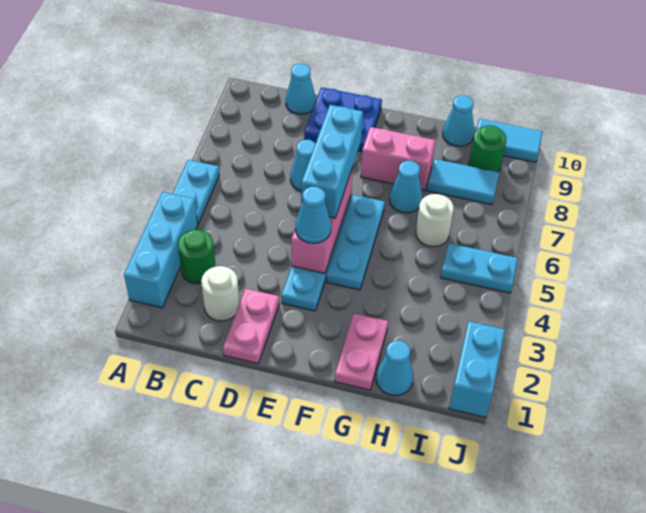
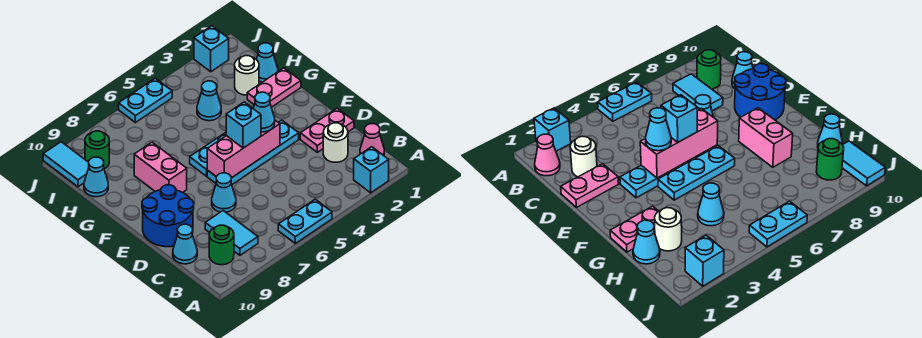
cyan 1x3 brick [124,192,198,308] -> cyan 1x1 brick [354,147,389,193]
none -> pink 1x1 cone [360,124,384,156]
green 1x1 round brick [178,230,216,284] -> green 1x1 round brick moved to [209,225,234,265]
blue 2x2 plate [304,87,382,152] -> blue 2x2 round brick [142,185,194,247]
cyan 1x3 brick [301,105,363,218] -> cyan 1x1 brick [226,102,261,148]
cyan 1x1 cone [389,161,422,213] -> cyan 1x1 cone moved to [197,81,221,121]
white 1x1 round brick [416,194,454,247] -> white 1x1 round brick moved to [235,56,259,95]
cyan 1x2 tile [427,159,499,205] -> cyan 1x2 tile moved to [205,211,258,255]
cyan 1x2 plate [441,243,518,293] -> cyan 1x2 plate turned to [119,78,172,123]
cyan 1x2 brick [449,321,505,418] -> cyan 1x1 brick [194,26,229,72]

